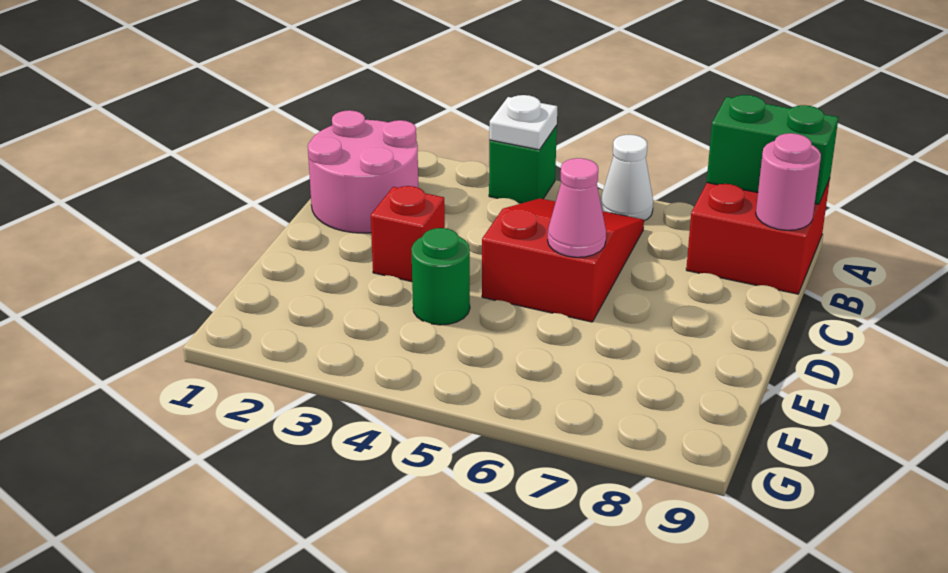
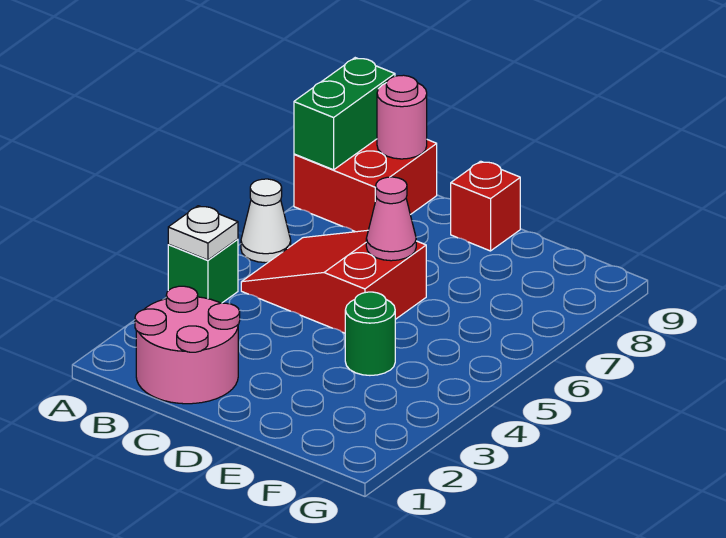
red 1x1 brick [371,186,445,282] -> red 1x1 brick moved to [451,161,520,251]

